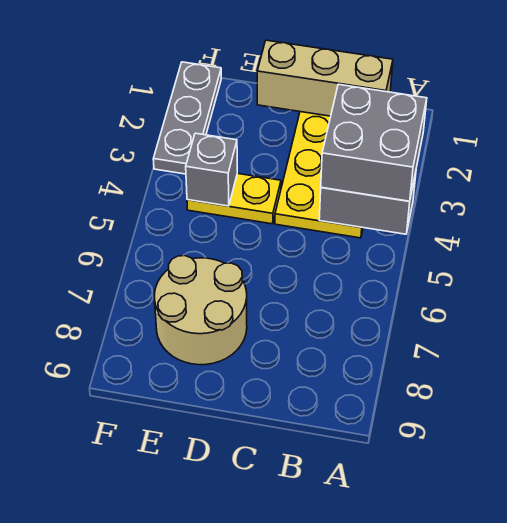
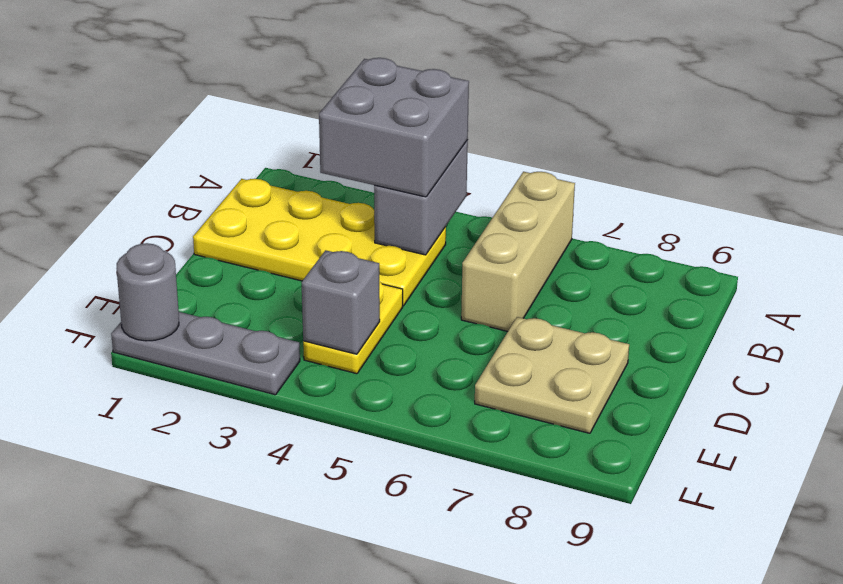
tan 1x3 brick [257,40,393,116] -> tan 1x3 brick moved to [461,172,575,331]
tan 2x2 round brick [155,256,247,365] -> tan 2x2 plate [475,317,629,433]
none -> grey 1x1 round brick [117,243,179,341]

